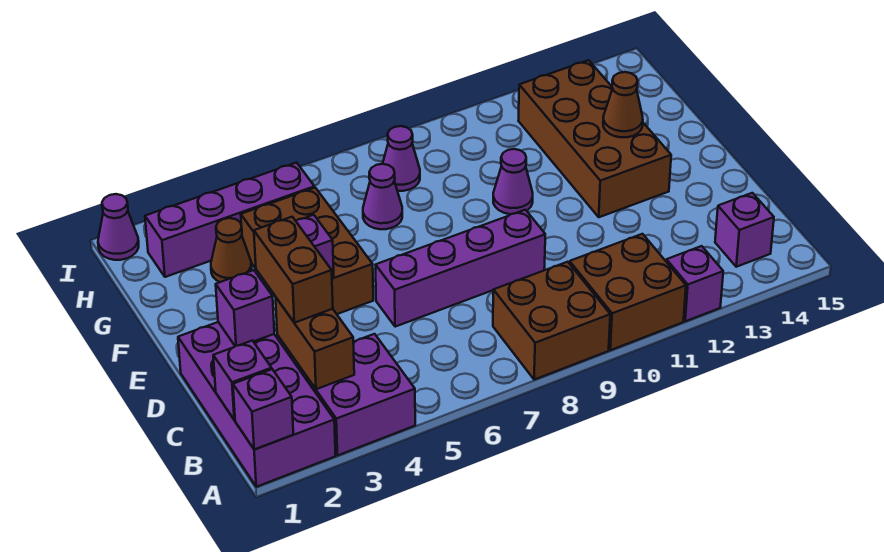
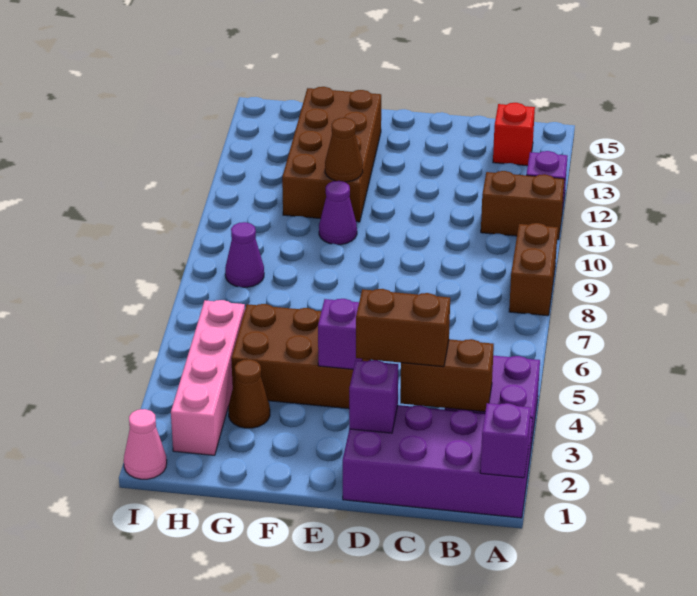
brown 2x2 brick [493,262,610,380] -> brown 1x2 brick [509,223,558,316]
brown 2x2 brick [569,234,686,350] -> brown 1x2 brick [481,171,564,240]
purple 1x1 brick [213,341,272,420] -> none
purple 1x1 brick [715,193,774,267] -> red 1x1 brick [493,103,535,166]
purple 1x4 brick [376,210,545,327] -> none
brown 2x4 brick [518,60,671,217] -> brown 2x4 brick turned to [282,87,381,222]
brown 1x1 cone [603,72,643,137] -> brown 1x1 cone moved to [325,118,363,182]
purple 1x1 cone [363,164,402,229] -> none
purple 1x4 brick [145,163,315,277] -> pink 1x4 brick [171,300,245,455]
purple 1x1 cone [98,194,139,260] -> pink 1x1 cone [124,409,167,479]

